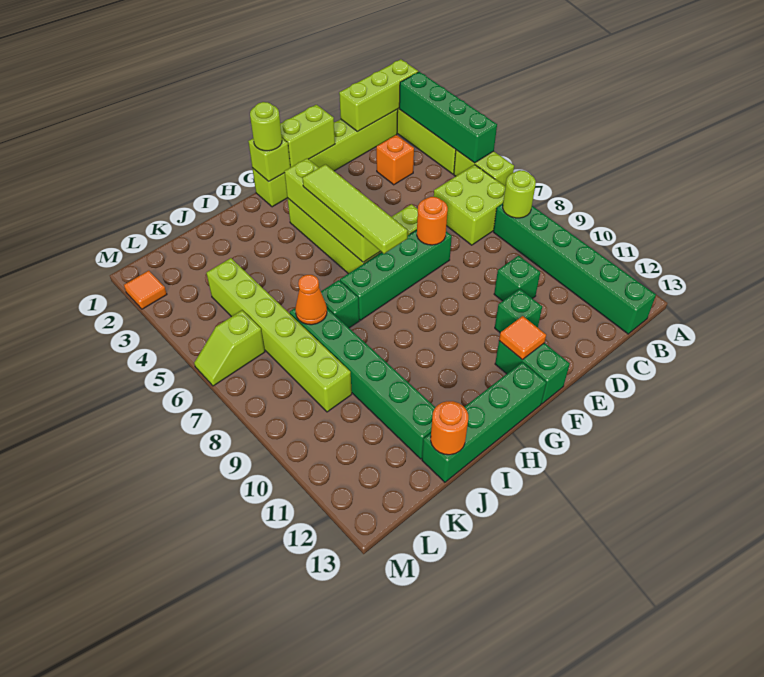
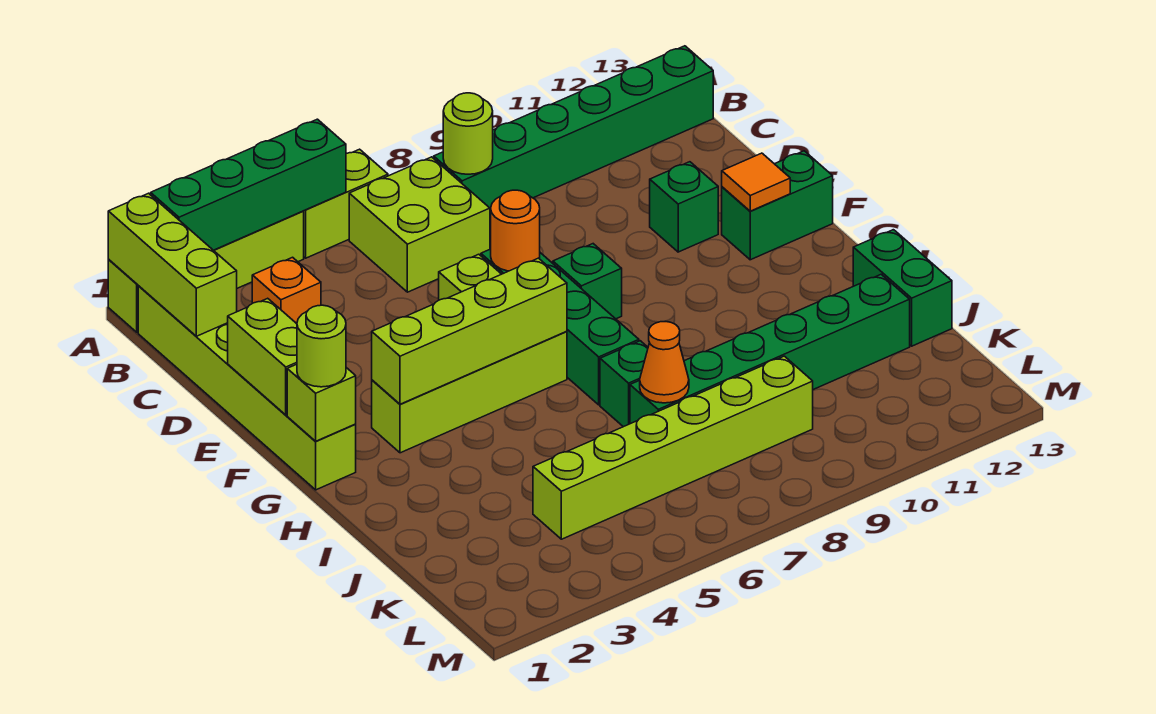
green 1x1 brick [494,256,540,301] -> green 1x1 brick moved to [553,244,622,319]
lime 1x4 tile [302,164,408,254] -> none
green 1x4 brick [422,362,547,482] -> green 1x2 brick [853,230,952,346]
orange 1x1 round brick [431,401,468,455] -> none
lime 1x2 slope [194,310,265,386] -> none
orange 1x1 tile [124,271,167,309] -> none

